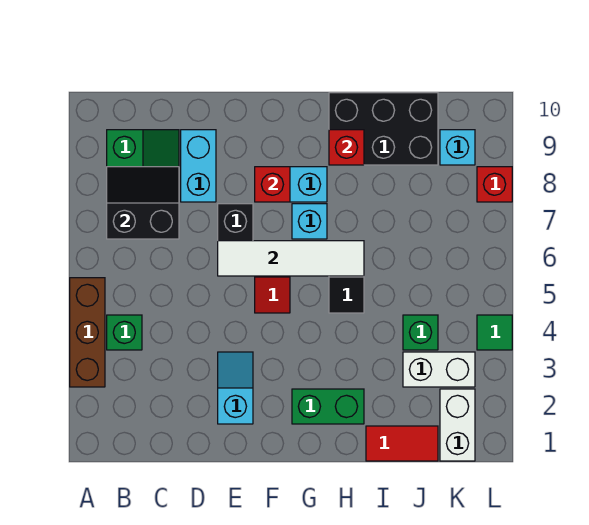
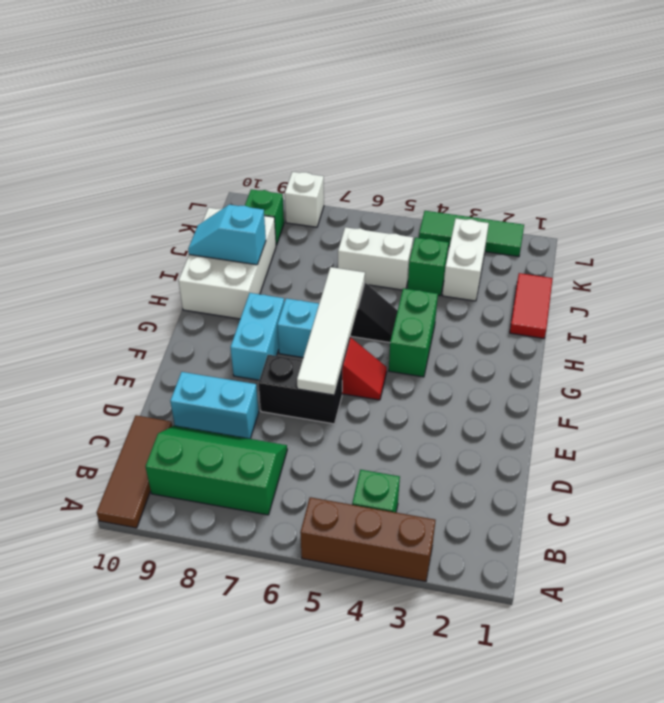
none -> brown 1x3 tile [97,415,172,528]
black 2x2 slope [107,167,179,239] -> none
cyan 1x2 slope [218,352,253,424] -> cyan 1x2 slope moved to [188,205,266,265]
red 1x1 brick [255,167,290,202] -> none
green 1x2 brick [292,389,364,424] -> green 1x2 brick moved to [389,288,438,377]
black 2x3 brick [329,93,438,165] -> white 2x3 brick [179,208,276,319]
red 1x1 brick [329,130,364,165] -> none
white 1x2 brick [440,389,475,461] -> white 1x2 brick moved to [338,227,413,290]
cyan 1x1 brick [440,130,475,165] -> green 1x1 brick [245,189,284,245]
green 1x1 tile [477,315,512,350] -> green 1x3 tile [419,211,524,257]
red 1x1 brick [477,167,512,202] -> white 1x1 brick [285,172,324,227]

